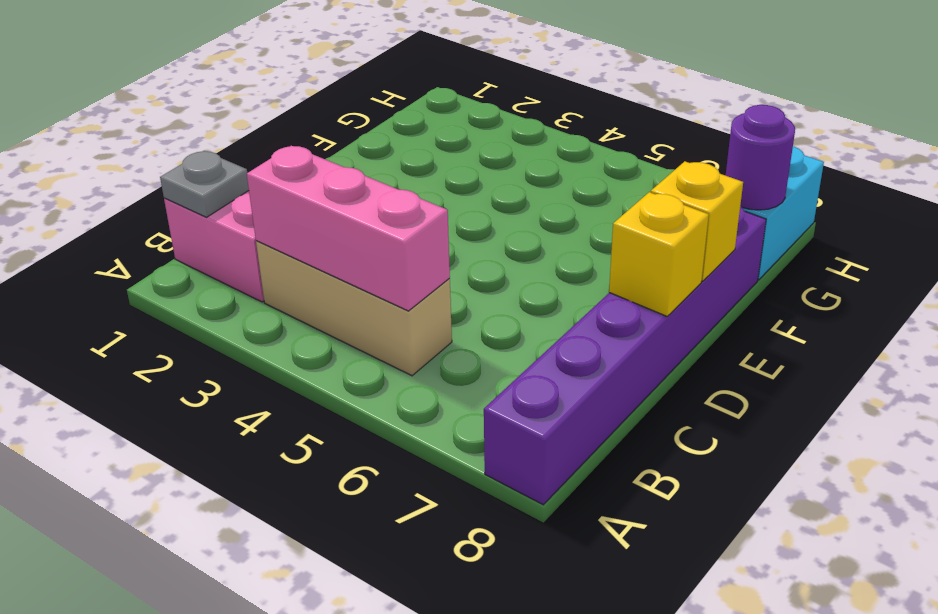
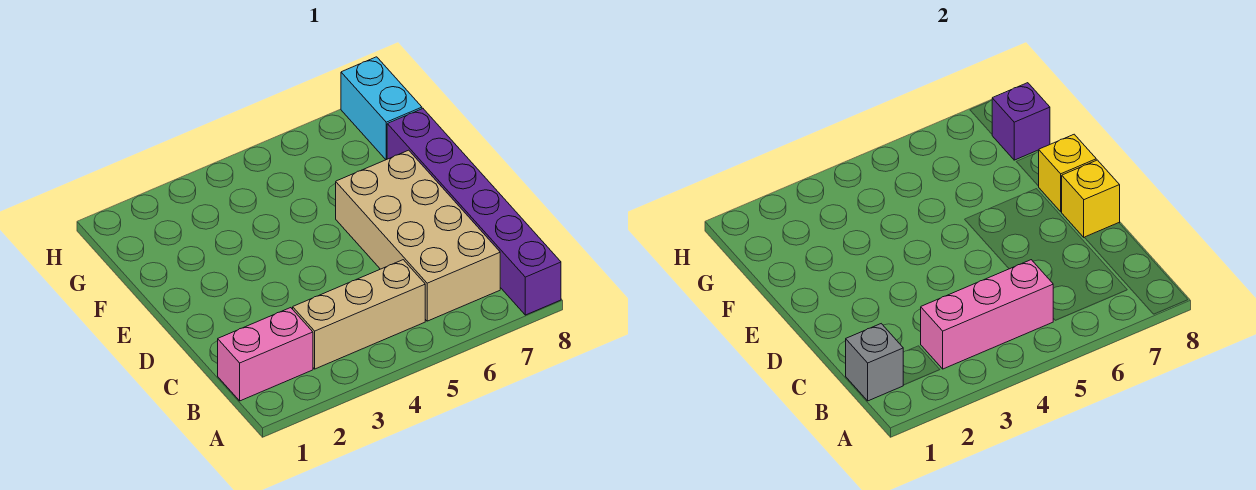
grey 1x1 plate [160,151,249,217] -> grey 1x1 brick [846,324,903,401]
none -> tan 2x4 brick [336,150,500,321]
purple 1x1 round brick [726,105,795,210] -> purple 1x1 brick [992,83,1050,160]

